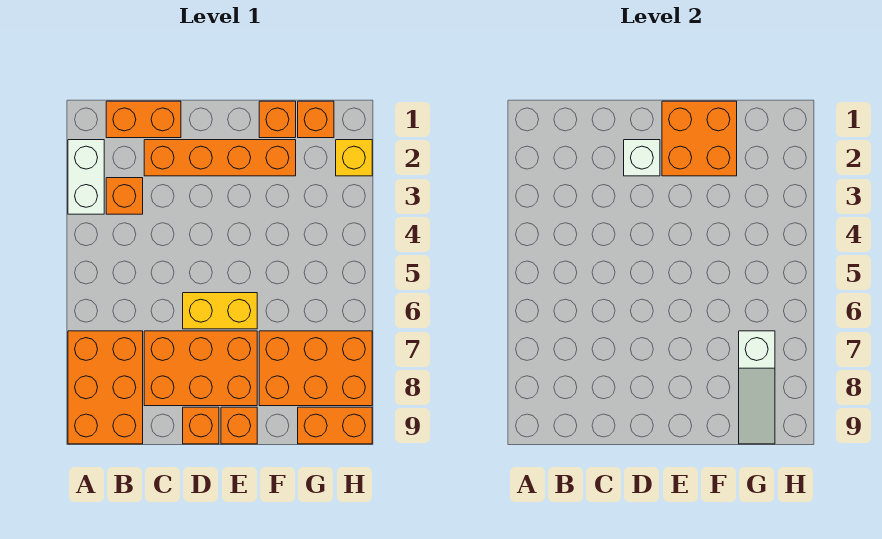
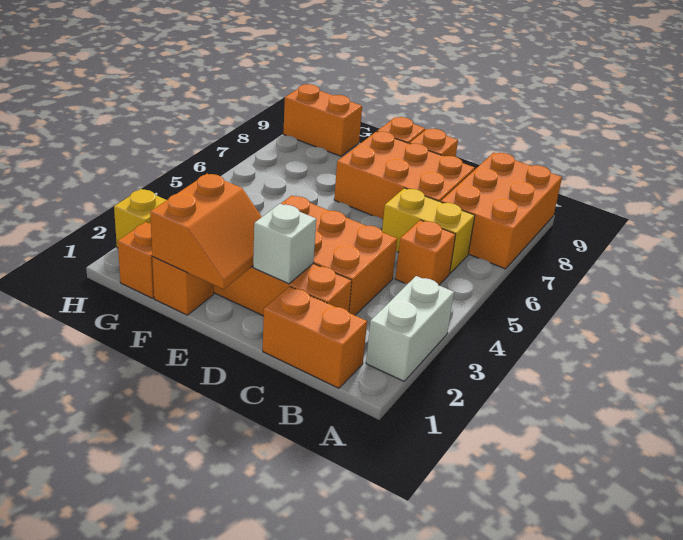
orange 1x1 brick [106,178,143,214] -> orange 1x1 brick moved to [395,220,456,285]
yellow 1x2 brick [183,293,257,329] -> yellow 1x2 brick moved to [382,188,475,273]
orange 2x2 brick [662,101,737,176] -> orange 2x2 slope [150,174,261,289]
orange 2x3 brick [259,331,372,406] -> orange 2x3 brick moved to [281,196,397,315]
white 1x3 slope [739,331,775,444] -> none

